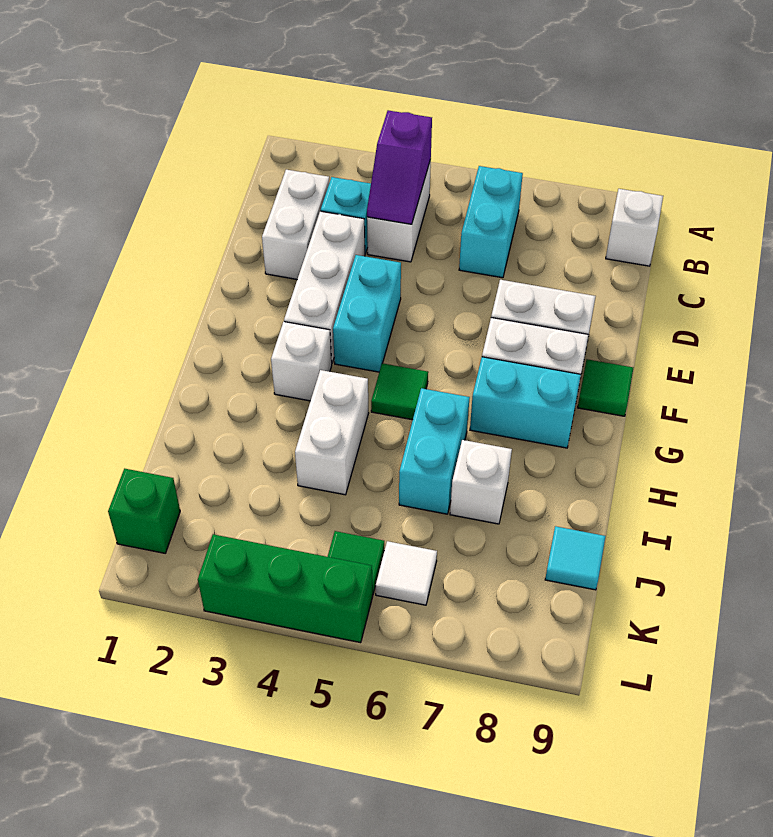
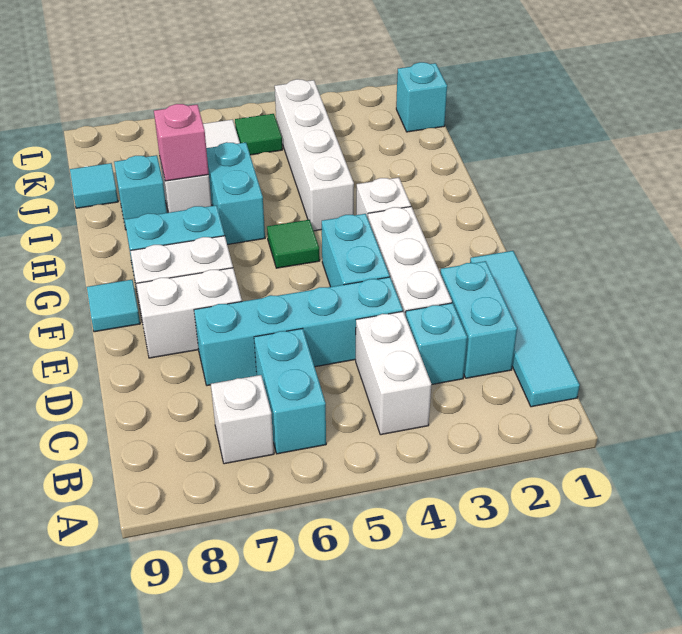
none -> cyan 1x4 tile [470,251,580,407]
purple 1x2 slope [367,110,432,224] -> none
white 1x1 brick [606,189,663,266] -> white 1x1 brick moved to [211,375,274,464]
white 1x2 brick [262,170,329,279] -> cyan 1x2 brick [440,261,517,378]
none -> cyan 1x4 brick [194,277,403,386]
green 1x1 tile [578,359,633,416] -> cyan 1x1 tile [87,280,140,332]
white 1x2 brick [295,370,369,495] -> white 1x4 brick [275,79,354,231]
none -> pink 1x1 brick [154,104,209,181]
none -> cyan 1x1 brick [114,155,167,230]
green 1x1 brick [108,469,180,553] -> cyan 1x1 brick [396,62,447,132]
green 1x3 brick [198,534,373,643] -> none

